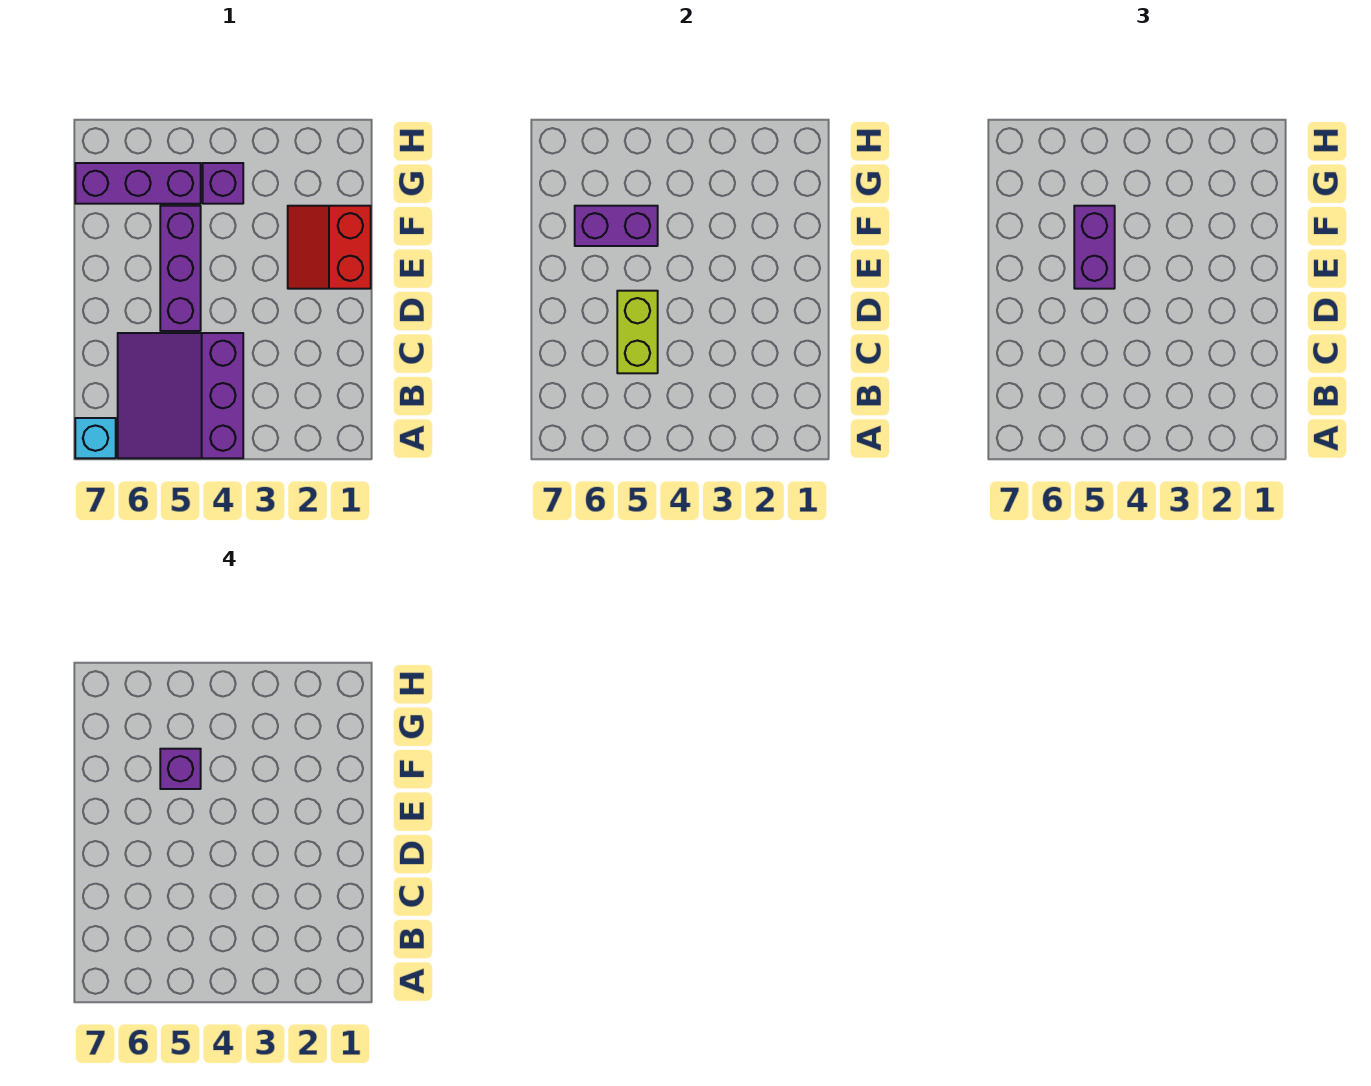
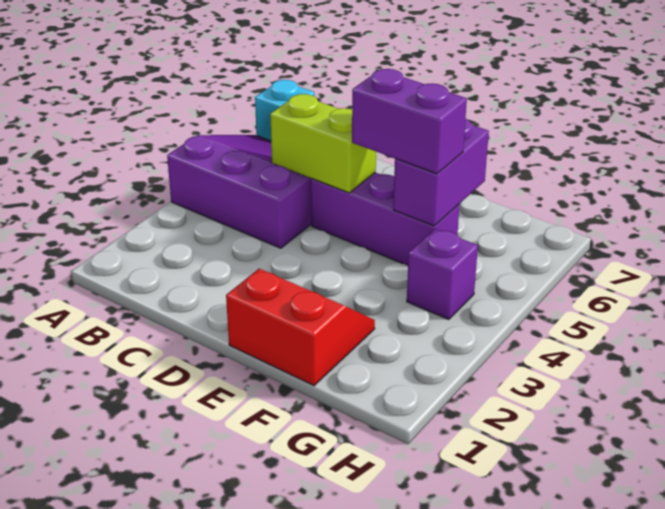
purple 1x1 brick [160,749,201,789] -> none
purple 1x3 brick [75,163,201,204] -> none

